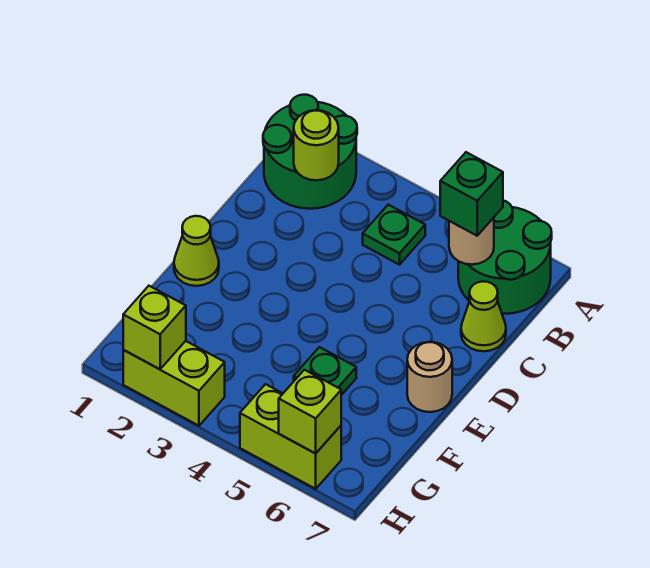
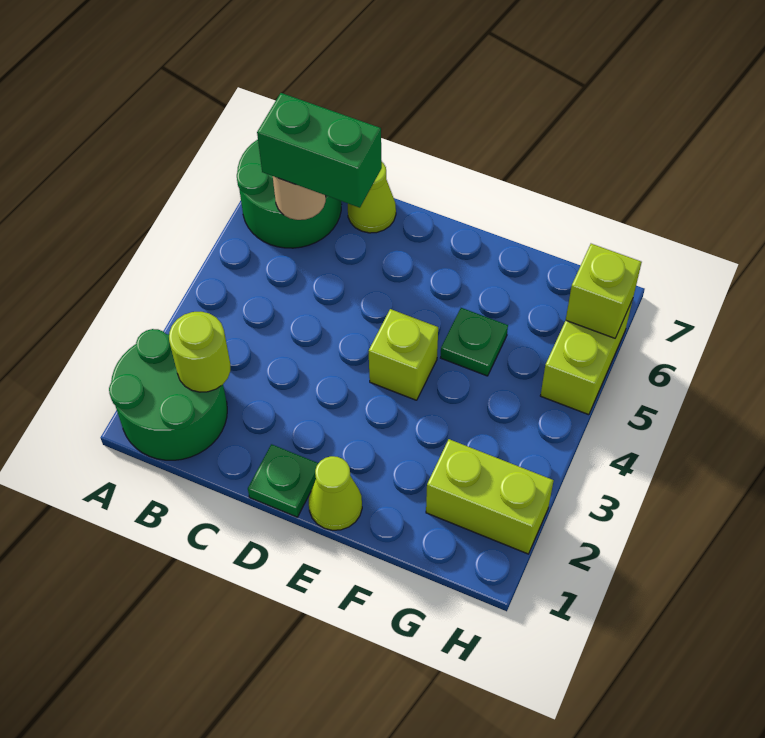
green 1x1 plate [363,205,425,265] -> green 1x1 plate moved to [248,444,318,517]
green 1x1 brick [440,152,503,236] -> green 1x2 brick [257,93,382,208]
tan 1x1 round brick [407,342,452,412] -> none
lime 1x2 brick [123,341,225,426] -> lime 1x2 brick turned to [426,439,554,554]
lime 1x1 brick [123,286,186,369] -> lime 1x1 brick moved to [369,309,438,400]

